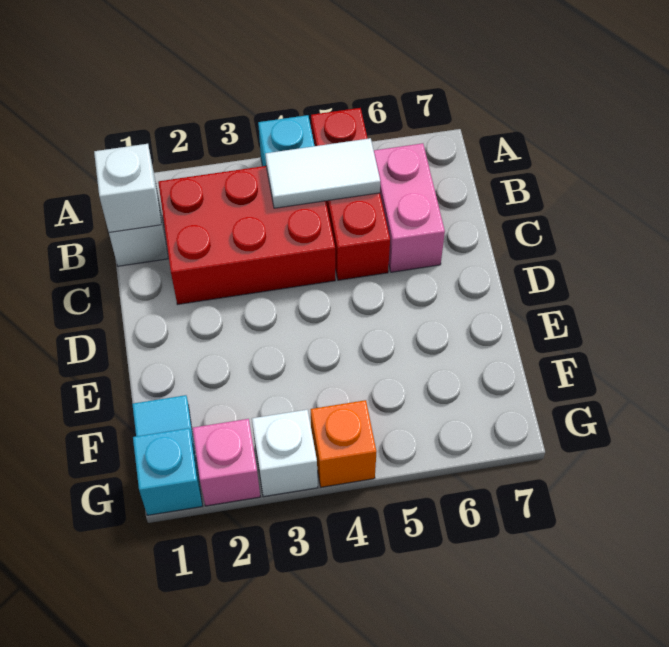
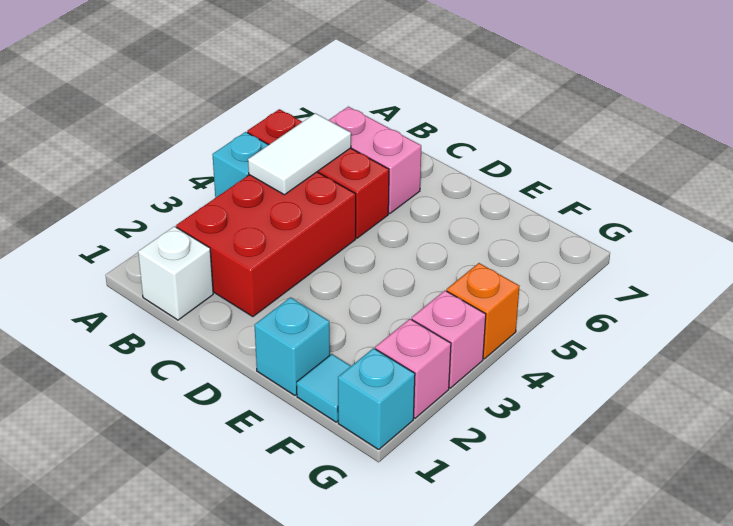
white 1x1 brick [94,144,161,232] -> none
none -> cyan 1x1 brick [255,297,330,395]
white 1x1 brick [252,410,318,497] -> pink 1x1 brick [412,291,486,388]

